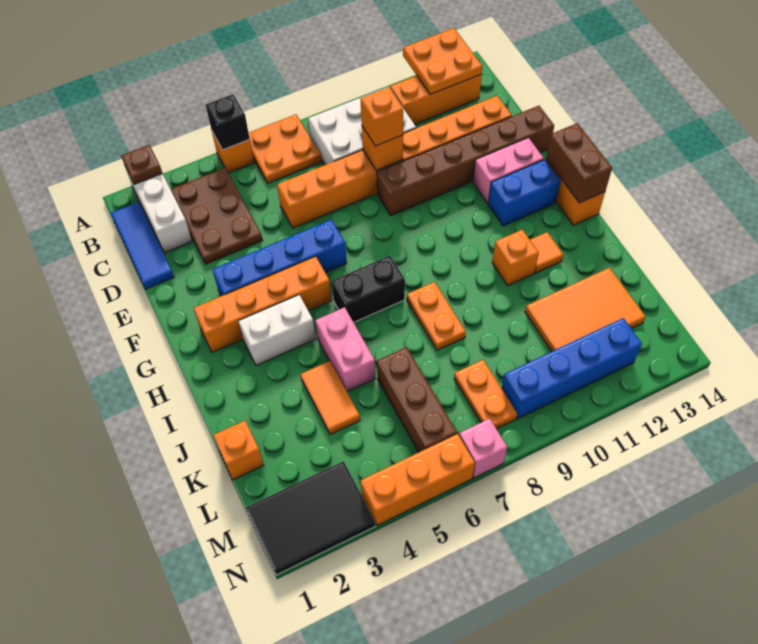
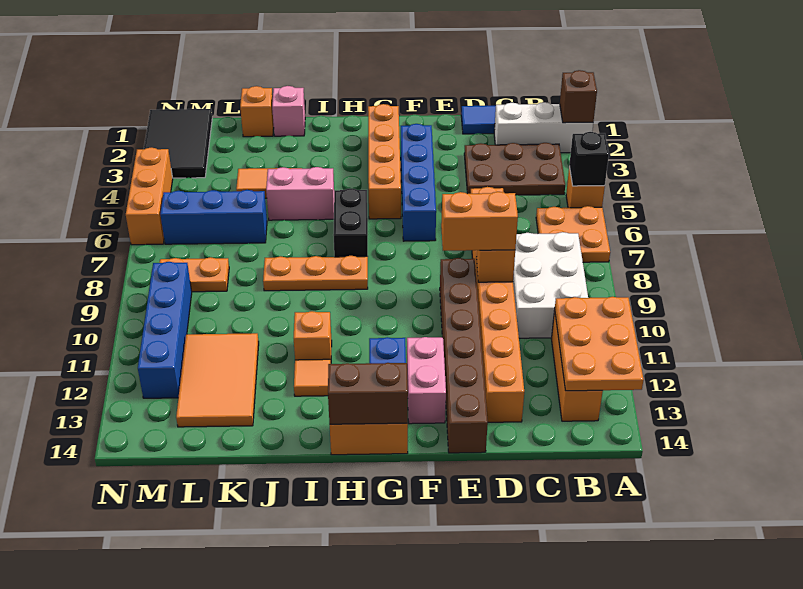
brown 1x1 plate [121,145,162,184] -> brown 1x1 brick [560,70,597,123]
orange 2x2 plate [403,28,482,95] -> orange 2x3 plate [555,297,644,391]
orange 1x1 brick [361,87,403,146] -> orange 1x2 brick [441,192,518,251]
white 1x2 brick [238,295,316,365] -> none
orange 1x2 plate [407,282,466,350] -> orange 1x3 plate [263,256,368,291]
brown 1x3 brick [377,347,457,452] -> blue 1x3 brick [160,190,267,244]
pink 1x1 brick [459,419,507,478] -> pink 1x1 brick moved to [272,86,305,136]

